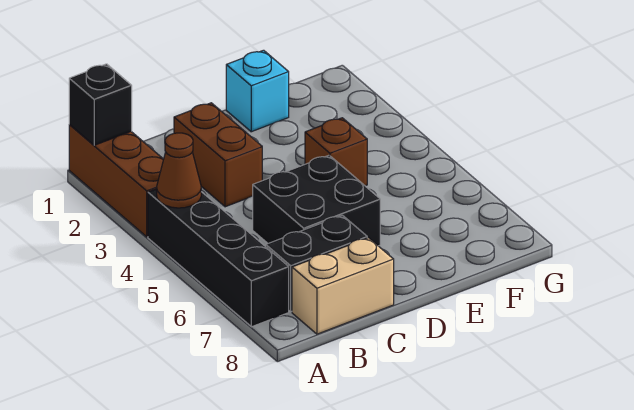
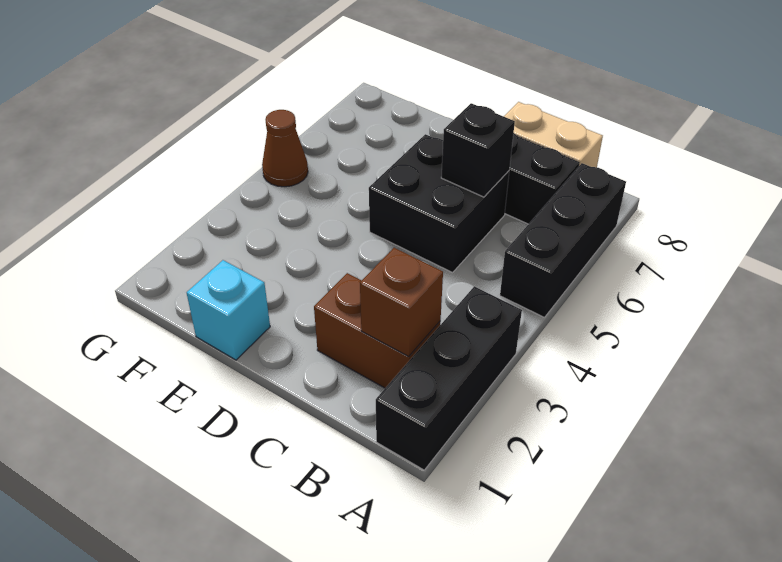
brown 1x3 brick [69,125,164,237] -> black 1x3 brick [376,286,522,470]
black 1x1 brick [69,64,132,145] -> black 1x1 brick moved to [441,103,515,197]
black 1x4 brick [148,189,289,327] -> black 1x3 brick [500,163,626,318]
brown 1x1 cone [157,133,201,208] -> brown 1x1 cone moved to [262,110,308,187]
brown 1x2 brick [174,103,262,207] -> brown 1x2 brick turned to [314,273,440,388]
brown 1x1 brick [305,118,367,186] -> brown 1x1 brick moved to [360,248,443,356]

